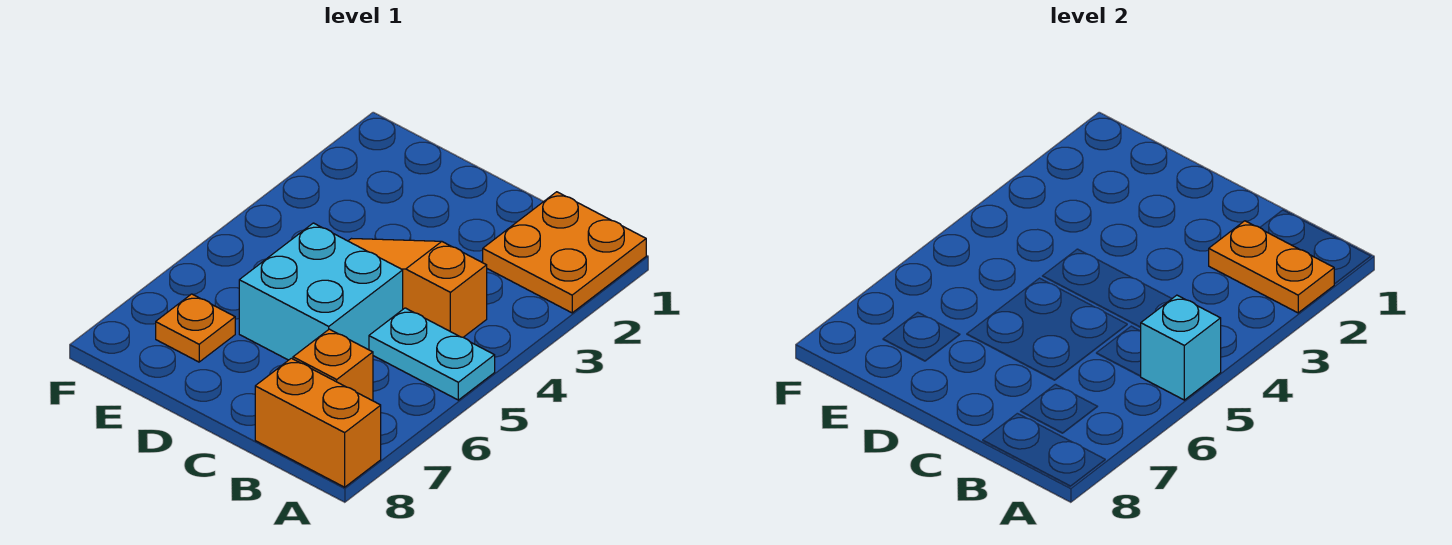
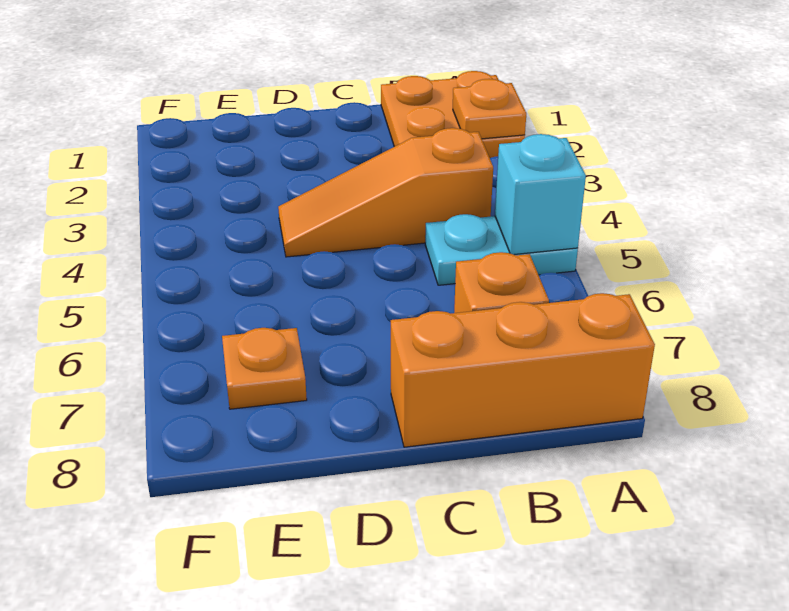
orange 1x2 plate [1209,221,1334,313] -> orange 1x1 plate [453,79,526,139]
orange 1x2 brick [255,358,381,487] -> orange 1x3 brick [391,293,655,447]
cyan 2x2 brick [239,223,403,360] -> none

